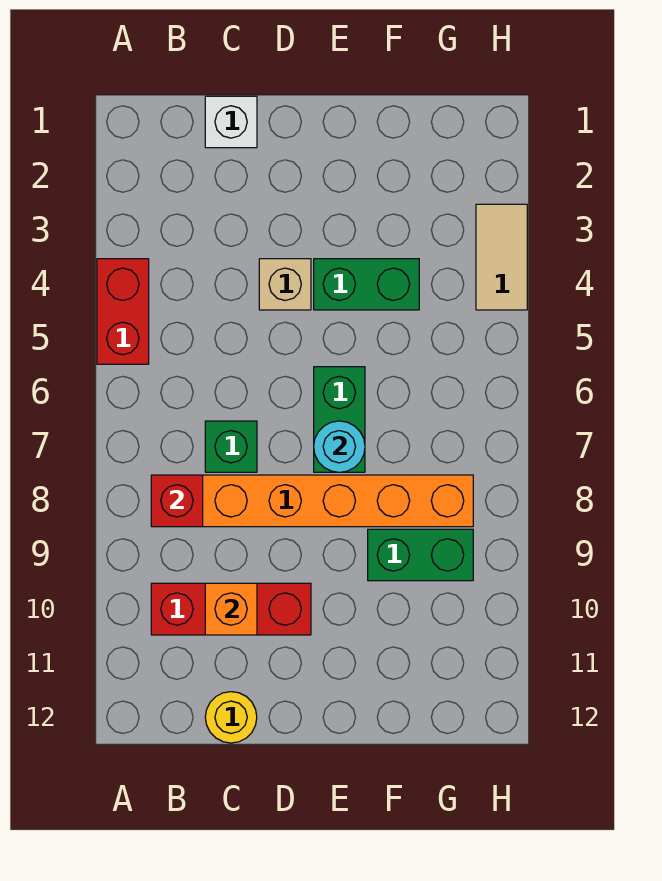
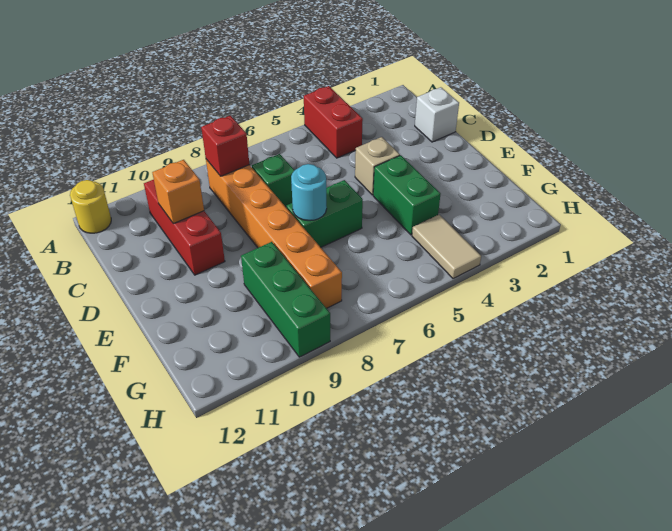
red 1x2 brick [97,259,149,364] -> red 1x2 brick turned to [304,86,363,158]
yellow 1x1 round brick [205,692,257,743] -> yellow 1x1 round brick moved to [70,180,111,233]
green 1x2 brick [368,529,473,581] -> green 1x3 brick [241,242,330,357]
tan 1x2 tile [476,204,527,310] -> tan 1x2 tile turned to [412,215,481,279]

